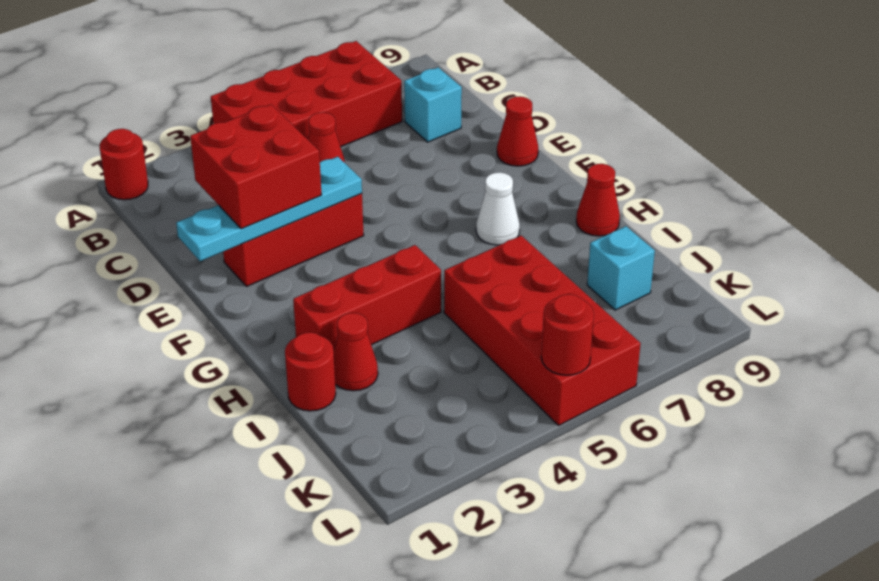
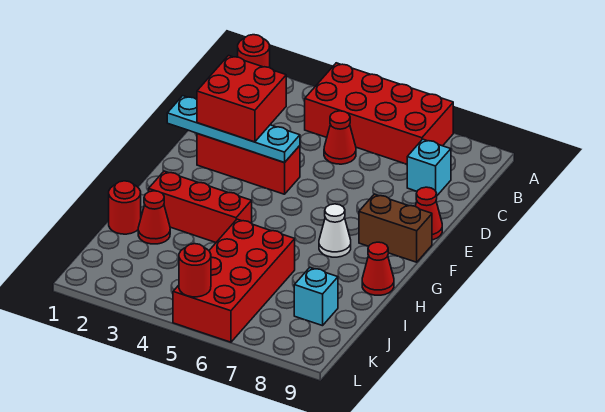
none -> brown 1x2 brick [359,194,432,262]

